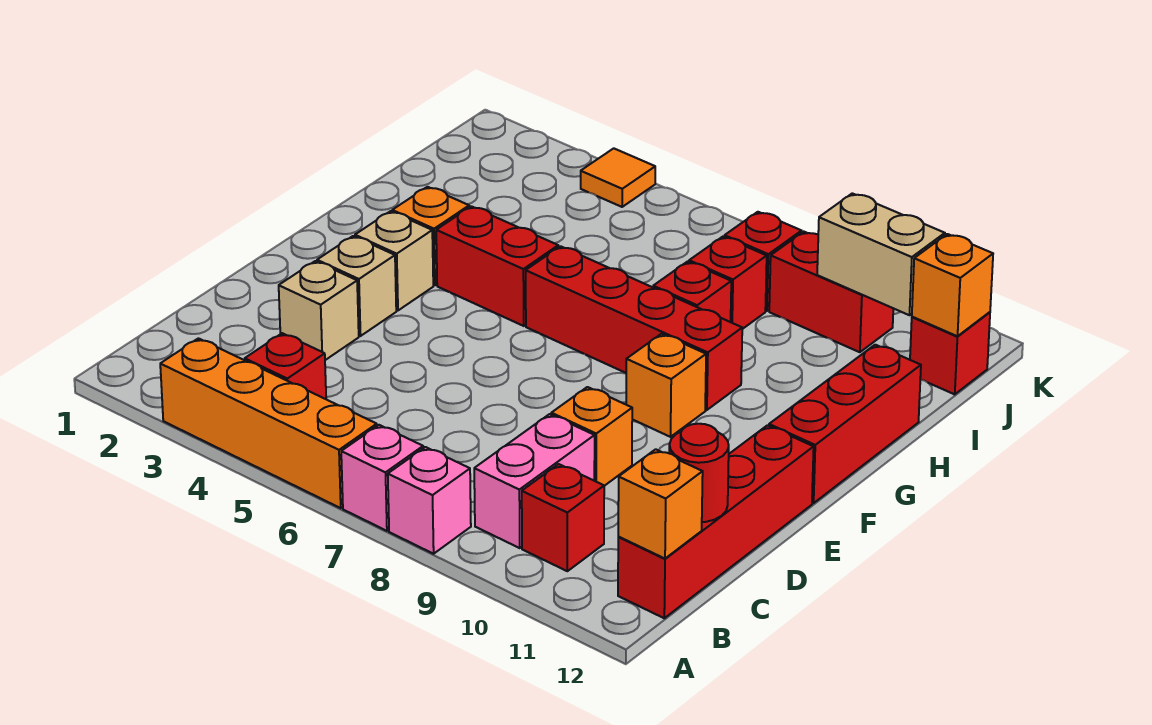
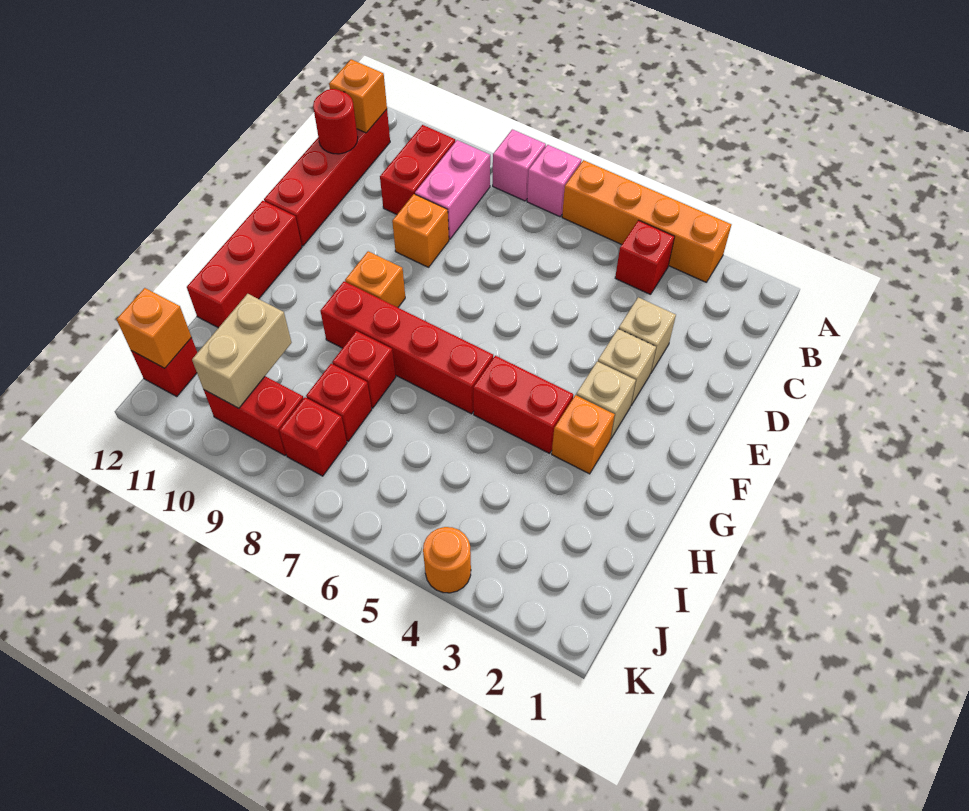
red 1x1 brick [522,464,604,571] -> red 1x2 brick [380,125,455,214]
tan 1x2 brick [817,193,945,315] -> tan 1x2 brick turned to [192,294,292,408]
orange 1x1 tile [581,148,655,207] -> orange 1x1 round brick [423,527,471,593]

